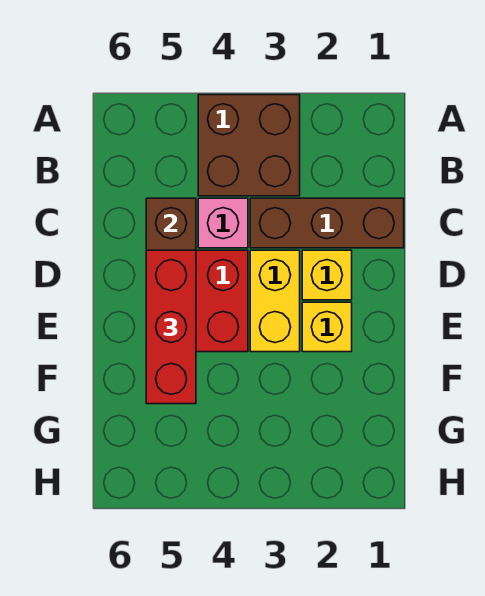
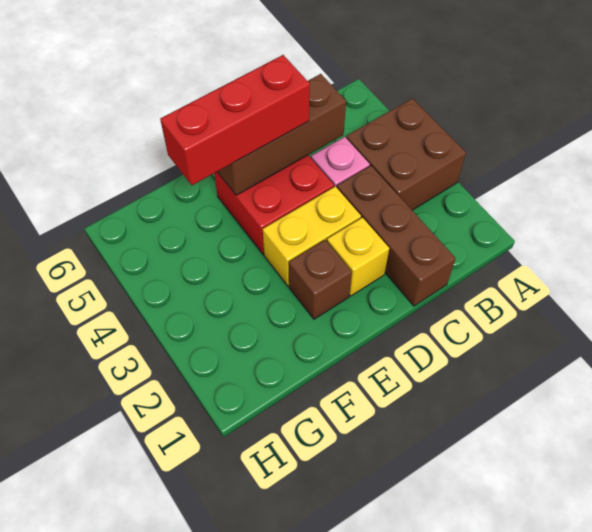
yellow 1x1 brick [302,302,352,352] -> brown 1x1 brick [289,240,352,319]

